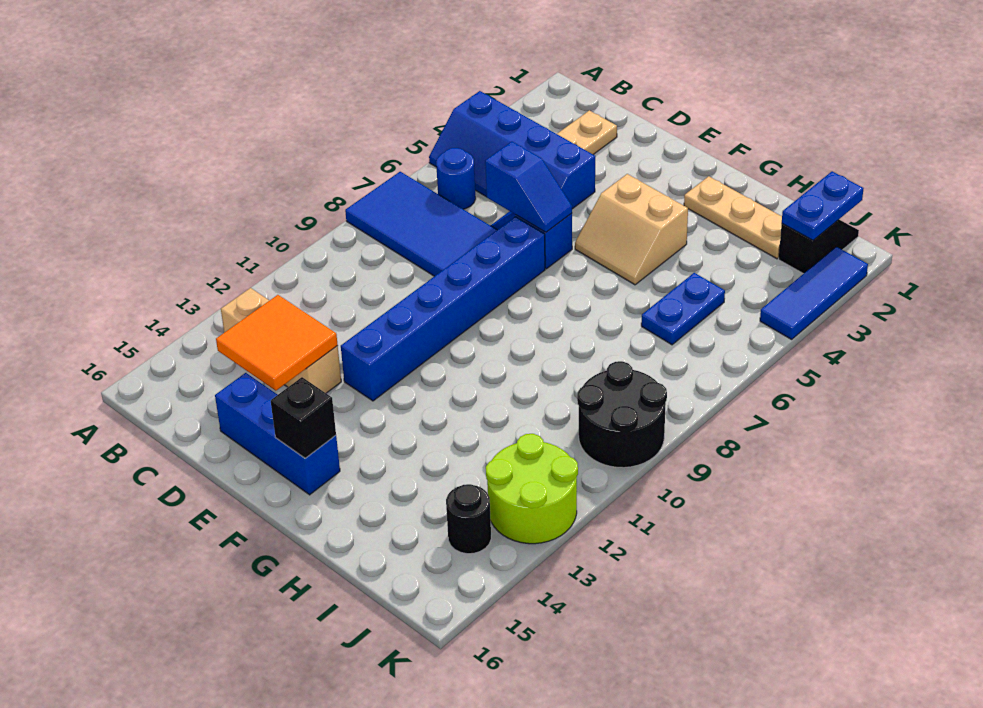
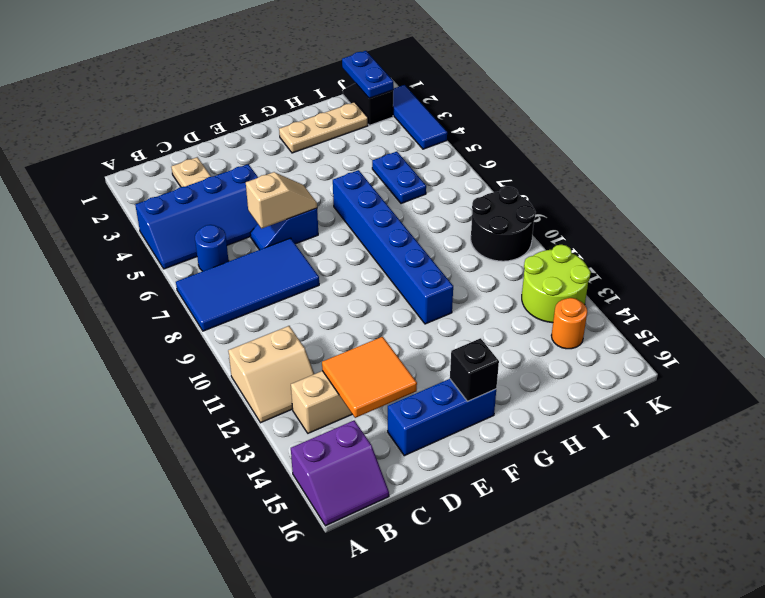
none -> purple 2x2 slope [291,421,389,526]
blue 1x2 slope [485,142,572,232] -> tan 1x2 slope [246,172,317,229]
blue 1x6 brick [341,217,545,401] -> blue 1x6 brick moved to [333,170,453,324]
tan 2x2 slope [575,174,688,285] -> tan 2x2 slope moved to [228,326,314,423]
black 1x1 round brick [446,484,491,554] -> orange 1x1 round brick [551,298,587,349]

